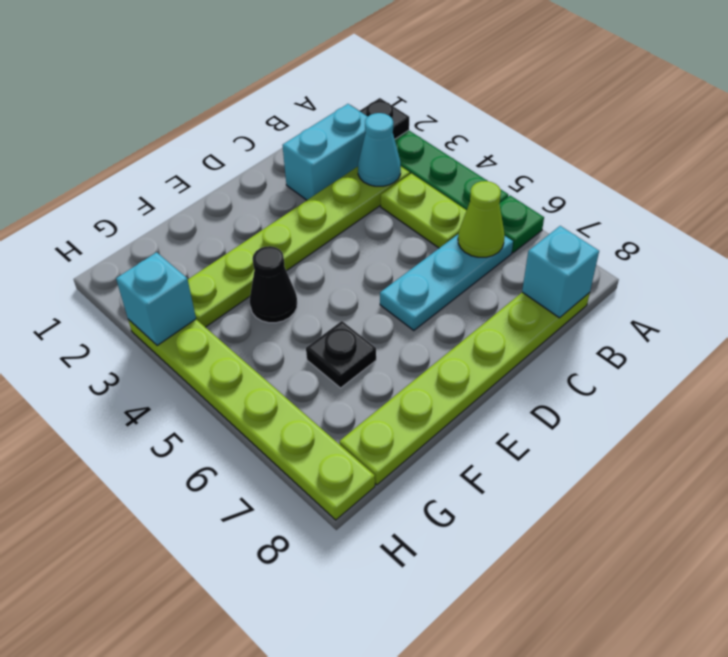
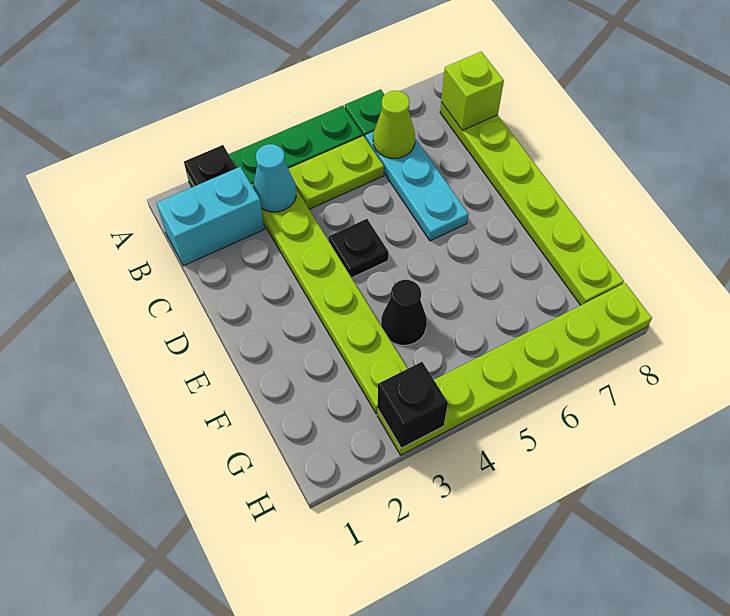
cyan 1x2 brick [283,104,368,200] -> cyan 1x2 brick turned to [156,167,264,266]
cyan 1x1 brick [522,226,599,318] -> lime 1x1 brick [441,52,504,130]
black 1x1 plate [306,321,376,388] -> black 1x1 plate moved to [328,219,388,278]
cyan 1x1 brick [116,252,196,346] -> black 1x1 brick [377,362,448,448]

